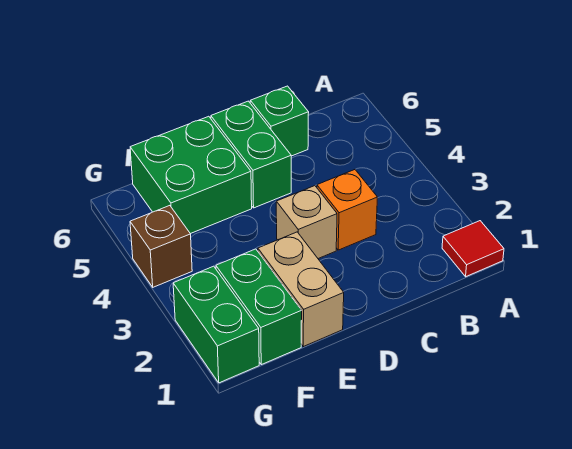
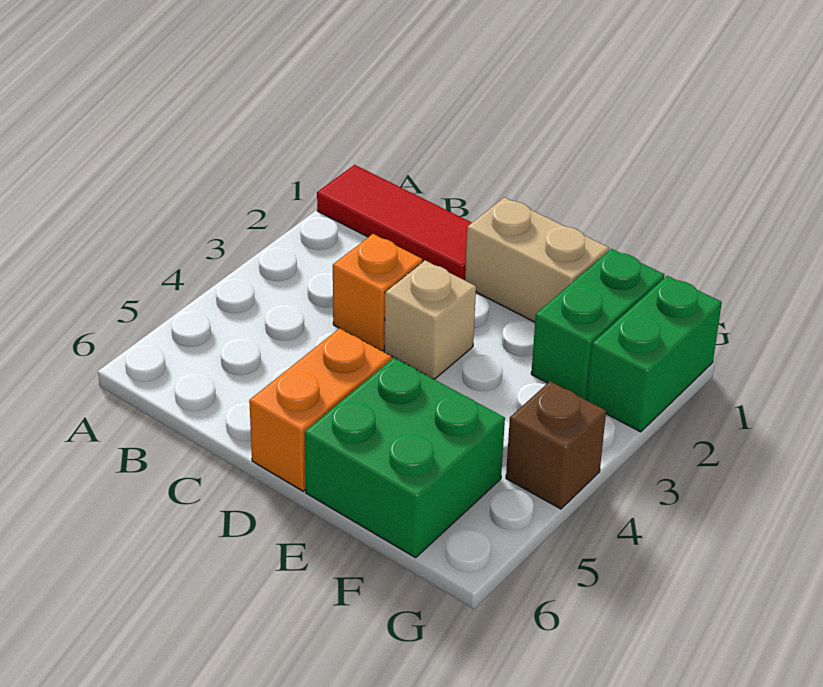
red 1x1 tile [442,221,504,277] -> red 1x3 tile [317,165,472,280]
green 1x1 brick [250,86,309,156] -> none
green 1x2 brick [211,101,291,208] -> orange 1x2 brick [249,328,391,491]
tan 1x2 brick [258,232,344,347] -> tan 1x2 brick turned to [465,197,609,322]

